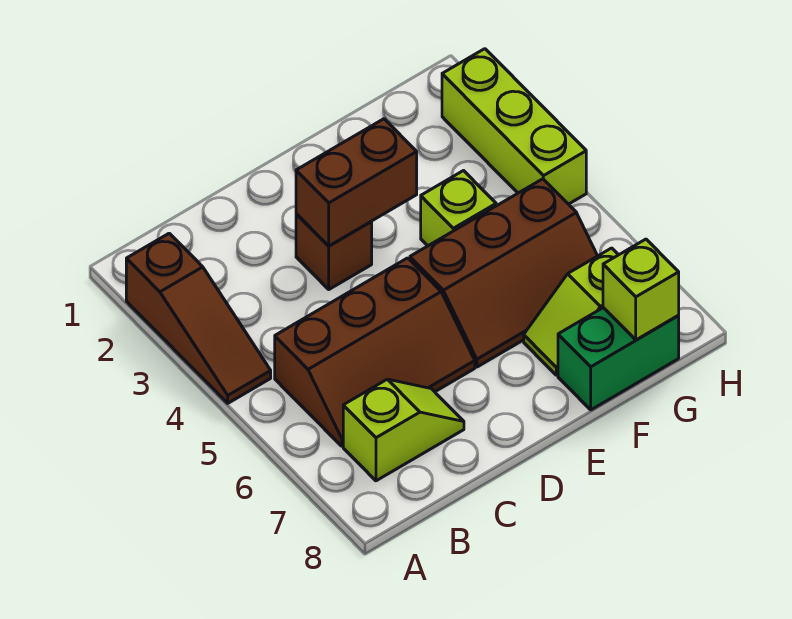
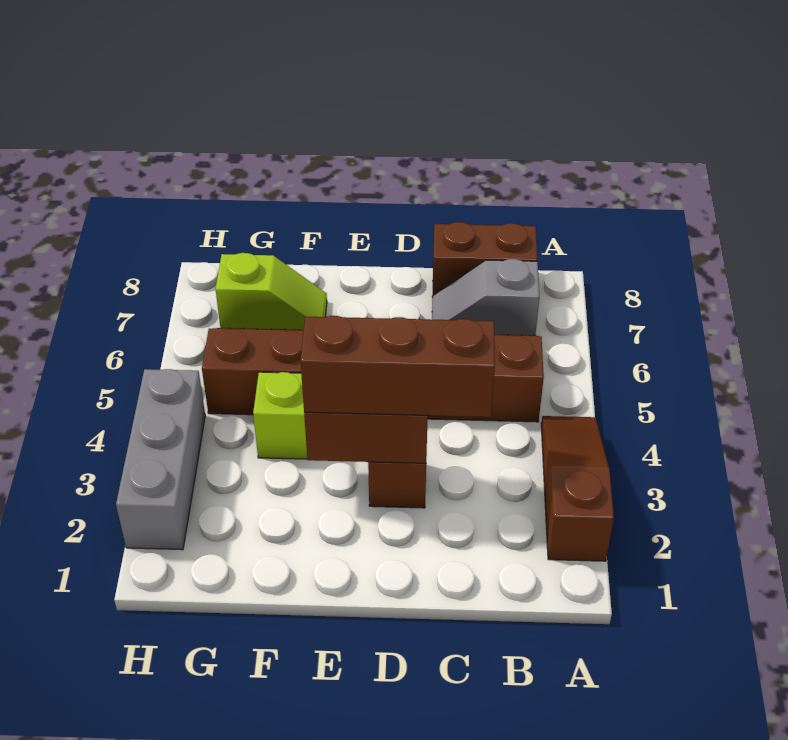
lime 1x2 slope [343,379,464,481] -> grey 1x2 slope [432,259,539,335]
none -> brown 1x2 brick [432,222,537,297]
none -> brown 1x3 brick [301,316,495,417]
green 1x2 brick [558,308,679,410] -> none
lime 1x1 brick [603,239,679,340] -> none
lime 1x3 brick [442,49,586,204] -> grey 1x3 brick [116,369,205,550]

